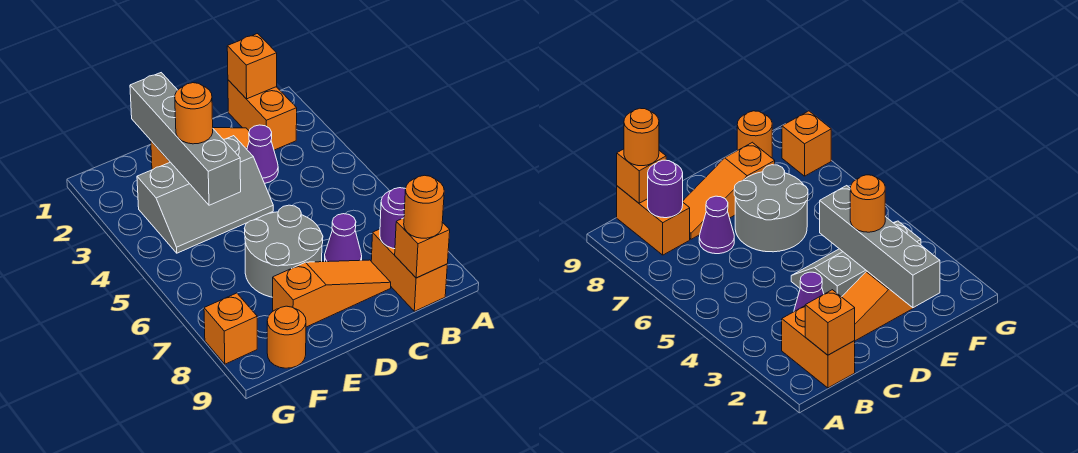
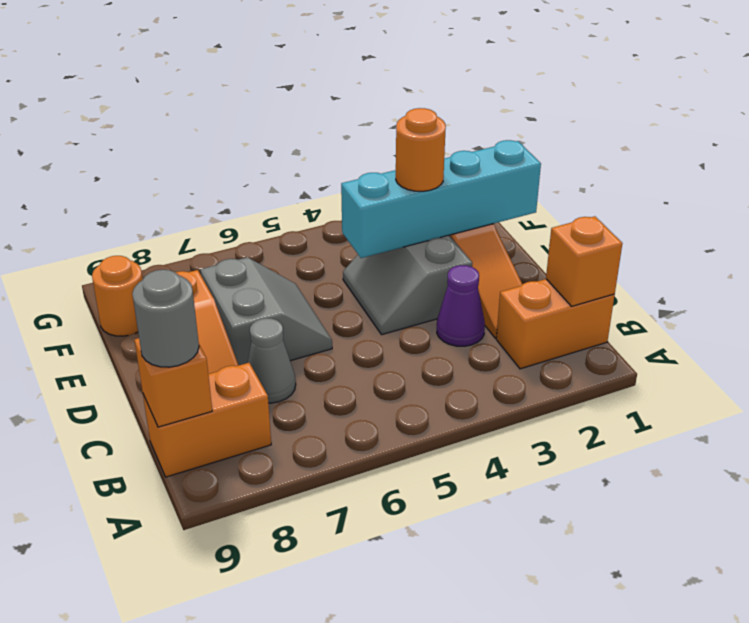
purple 1x1 round brick [380,188,406,249] -> none
orange 1x1 round brick [404,175,444,238] -> grey 1x1 round brick [132,270,199,367]
purple 1x1 cone [325,214,362,262] -> grey 1x1 cone [248,318,296,403]
grey 2x3 slope [137,136,273,253] -> grey 2x2 slope [343,235,472,335]
grey 2x2 round brick [245,205,323,297] -> grey 2x2 slope [200,257,332,365]
grey 1x4 brick [130,73,241,205] -> cyan 1x4 brick [341,140,541,258]
orange 1x1 brick [204,293,257,364] -> none

